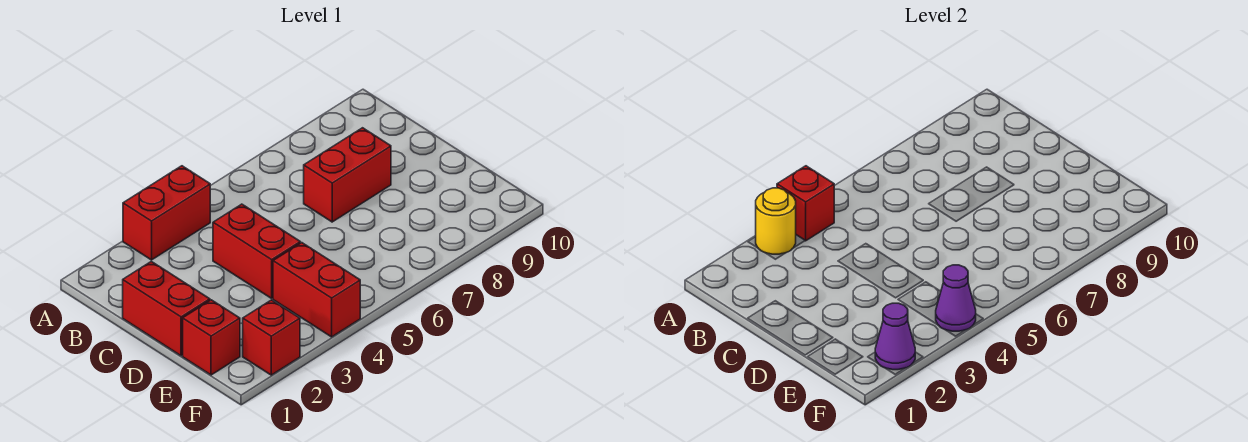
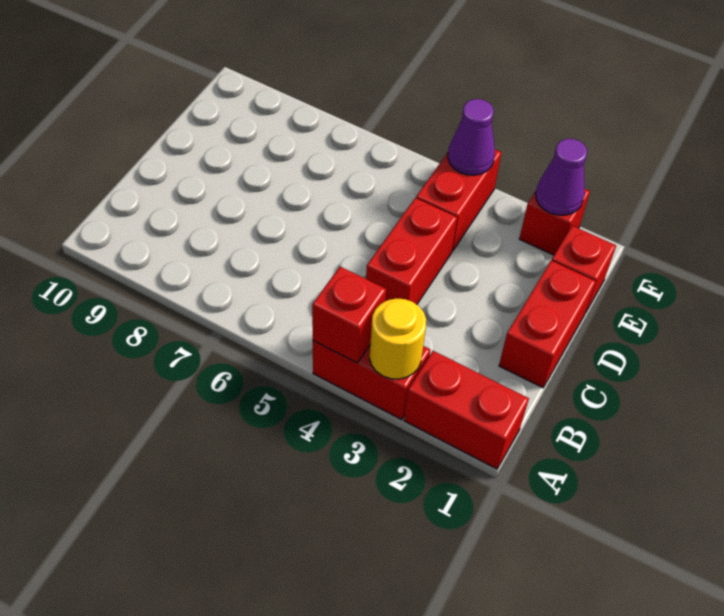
red 1x2 brick [304,128,391,222] -> red 1x2 brick moved to [404,351,529,469]

